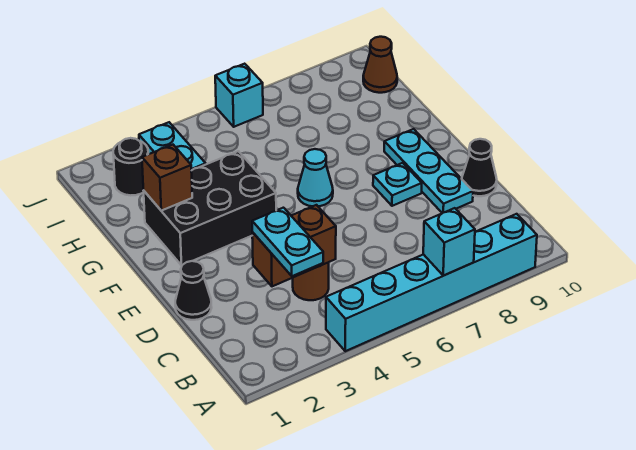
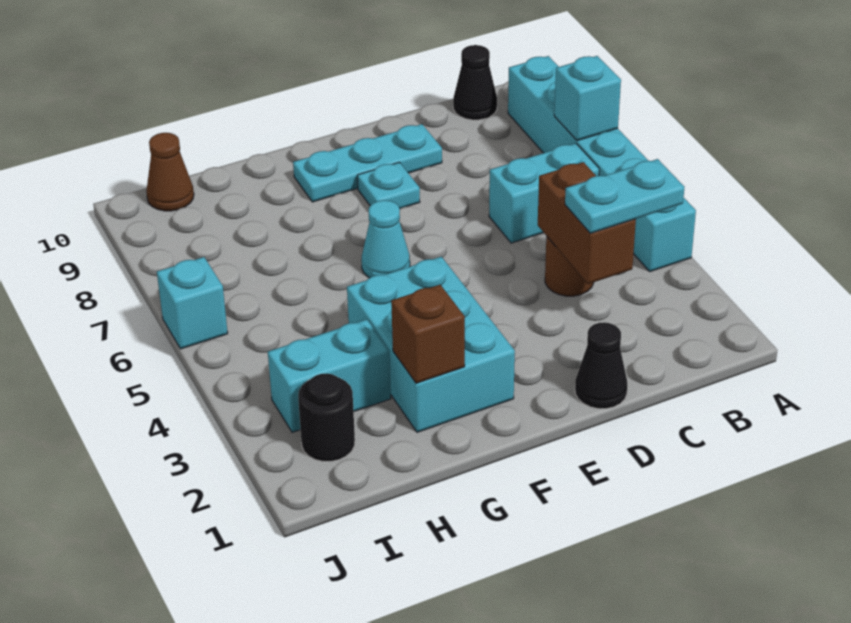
none -> cyan 1x2 brick [489,143,599,243]
black 1x1 cone [462,139,497,196] -> black 1x1 cone moved to [453,45,497,120]
black 2x3 brick [144,151,276,265] -> cyan 2x3 brick [347,257,515,432]

